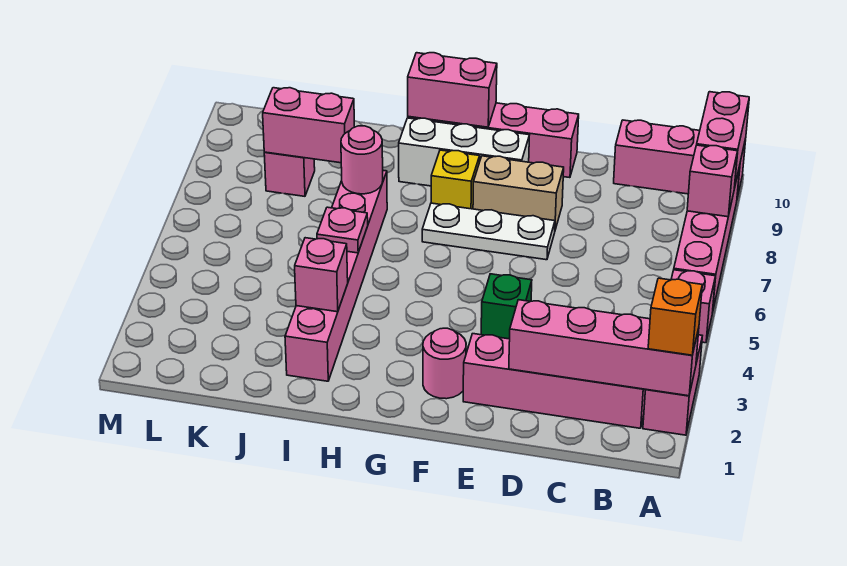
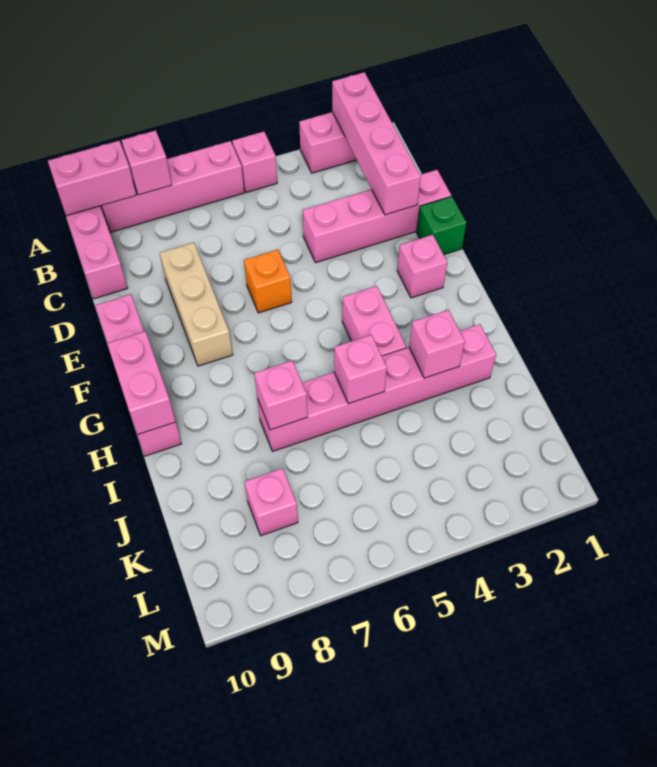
orange 1x1 brick [648,278,702,355] -> orange 1x1 brick moved to [244,250,292,313]
pink 1x4 brick [463,334,646,428] -> pink 1x4 brick turned to [303,170,451,263]
green 1x1 brick [481,274,532,339] -> green 1x1 brick moved to [417,196,466,255]
white 1x3 plate [422,203,555,260] -> none
tan 1x2 brick [473,156,564,230] -> tan 1x3 brick [160,243,233,366]
pink 1x1 round brick [423,328,466,399] -> pink 1x1 brick [397,235,447,298]
white 1x3 brick [399,118,529,186] -> none
yellow 1x1 brick [431,150,480,209] -> none
pink 1x1 plate [317,207,368,253] -> pink 1x1 brick [334,335,387,404]
pink 1x1 round brick [341,126,383,194] -> pink 1x1 brick [254,361,307,430]
pink 1x2 brick [263,88,354,163] -> pink 1x2 brick moved to [342,286,406,356]

